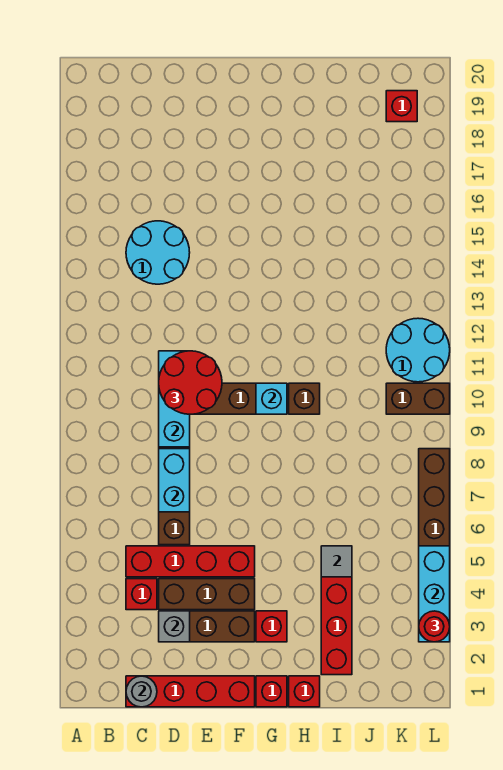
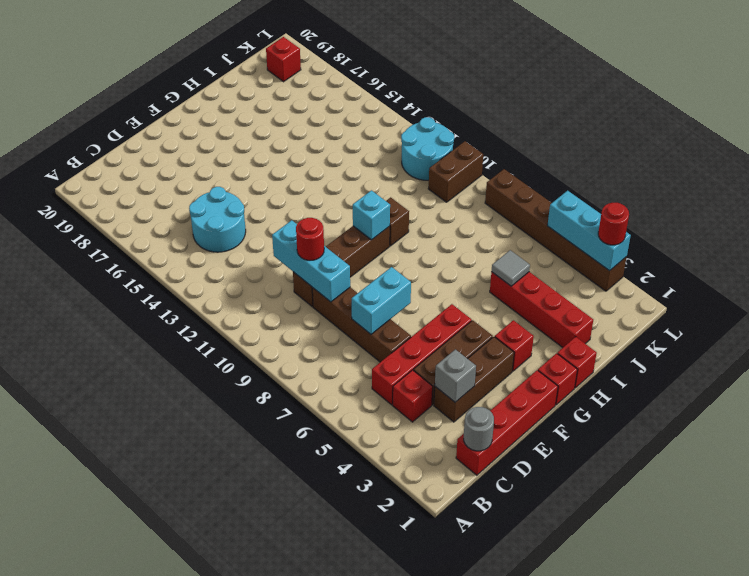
cyan 1x2 brick [159,449,190,512] -> cyan 1x2 brick turned to [352,267,411,334]
red 2x2 round brick [159,351,222,414] -> red 1x1 round brick [296,218,324,260]

